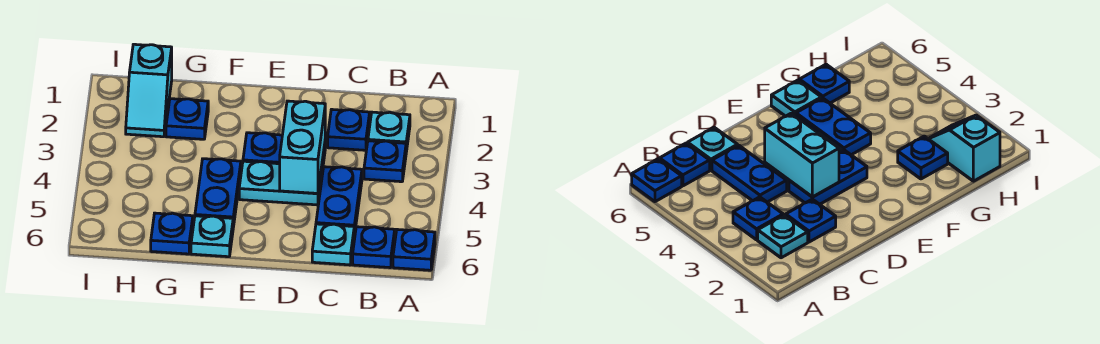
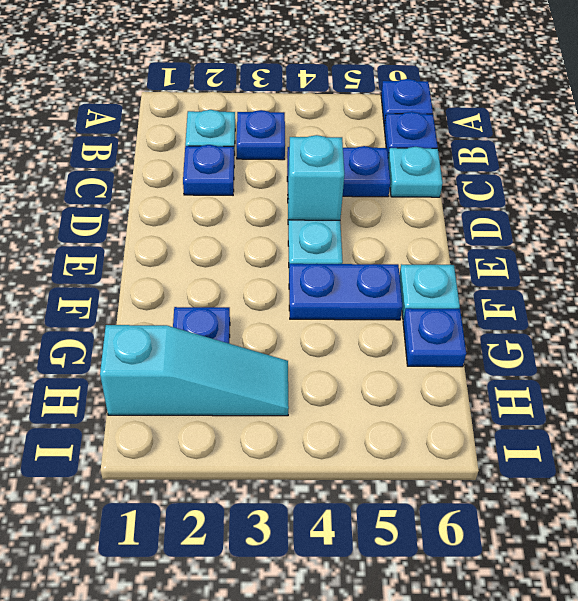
blue 1x2 plate [243,133,325,171] -> none
cyan 1x2 brick [280,101,325,193] -> cyan 1x1 brick [288,135,344,220]
cyan 1x2 slope [126,44,172,137] -> cyan 1x3 slope [100,325,289,416]

